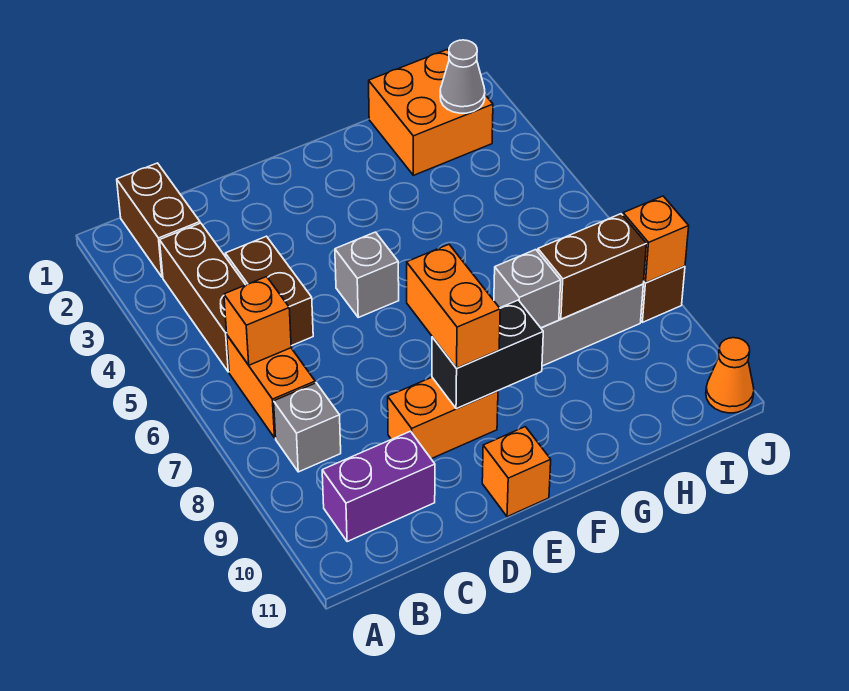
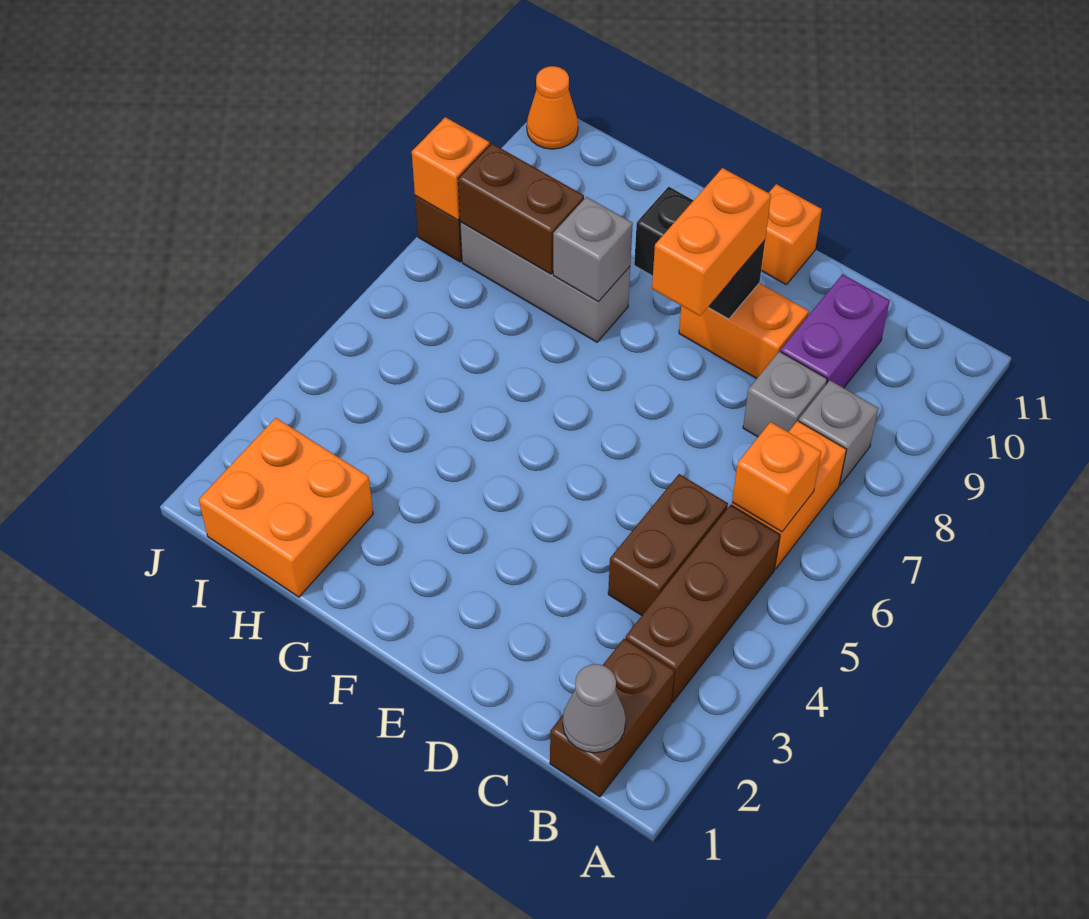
purple 1x2 brick [322,431,435,542] -> purple 1x2 brick turned to [781,274,890,388]
grey 1x1 brick [335,232,399,317] -> grey 1x1 brick moved to [743,351,827,437]
grey 1x1 cone [440,40,485,113] -> grey 1x1 cone moved to [563,664,626,753]

